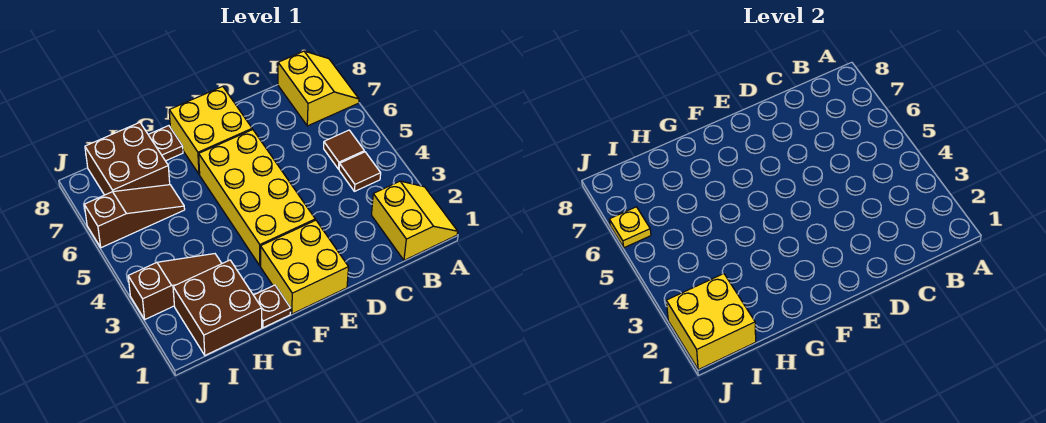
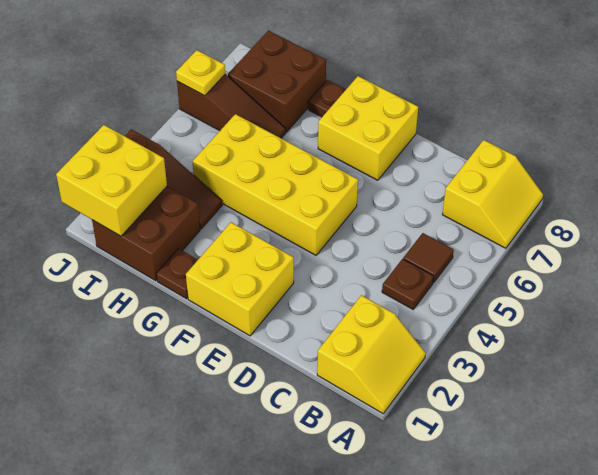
brown 1x1 tile [339,152,381,191] -> brown 1x1 plate [382,259,434,309]
yellow 2x4 brick [199,129,315,266] -> yellow 2x4 brick turned to [192,114,358,255]

